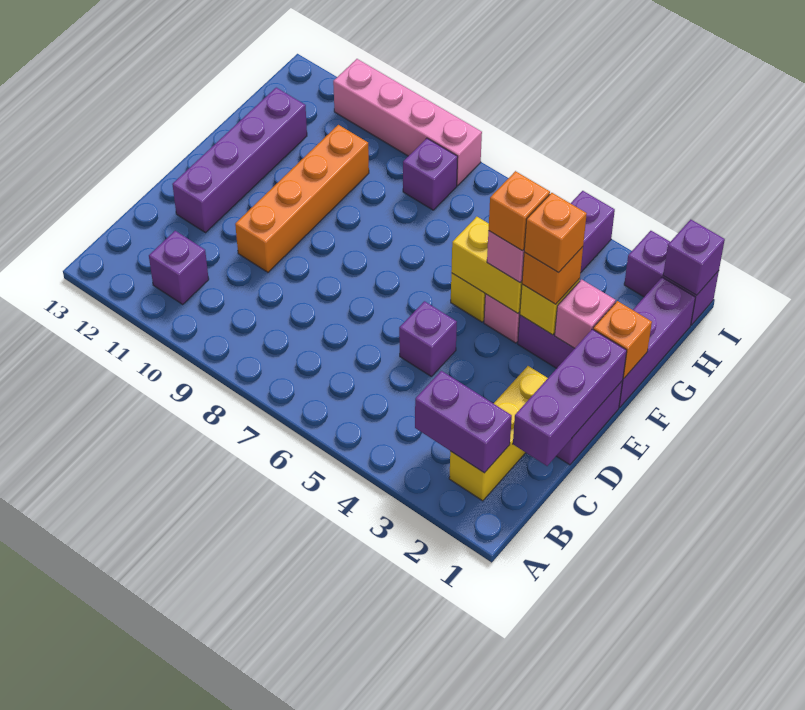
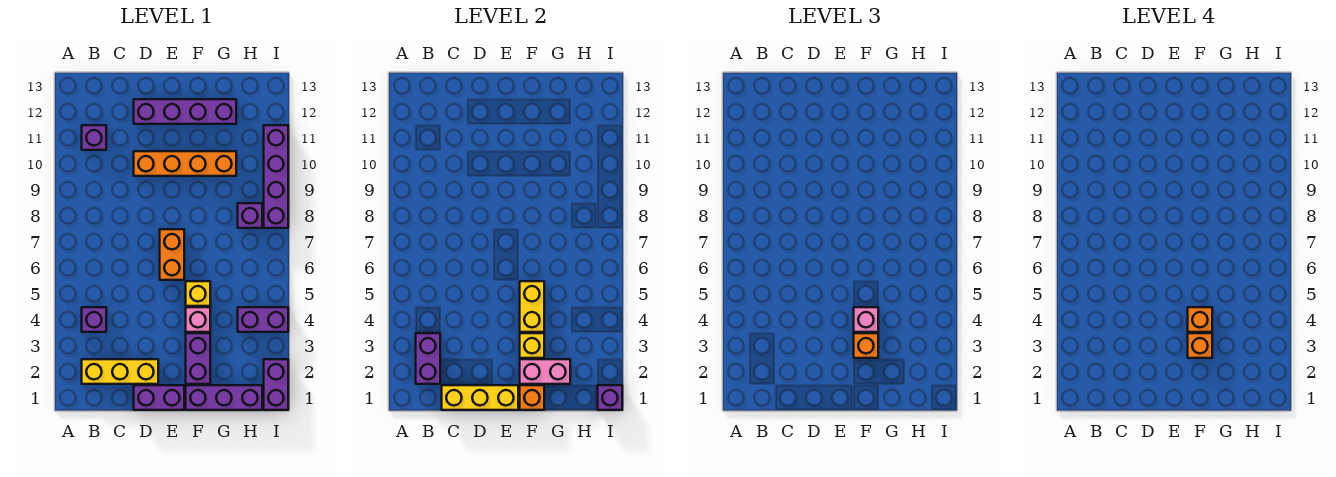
purple 1x3 brick [513,329,627,466] -> yellow 1x3 brick [442,385,518,410]
purple 1x1 brick [399,301,457,376] -> purple 1x1 brick moved to [82,307,106,332]
none -> orange 1x2 brick [160,229,184,280]
pink 1x1 brick [555,279,616,348] -> pink 1x2 brick [520,359,570,384]
pink 1x4 brick [333,59,482,185] -> purple 1x4 brick [264,125,288,228]

